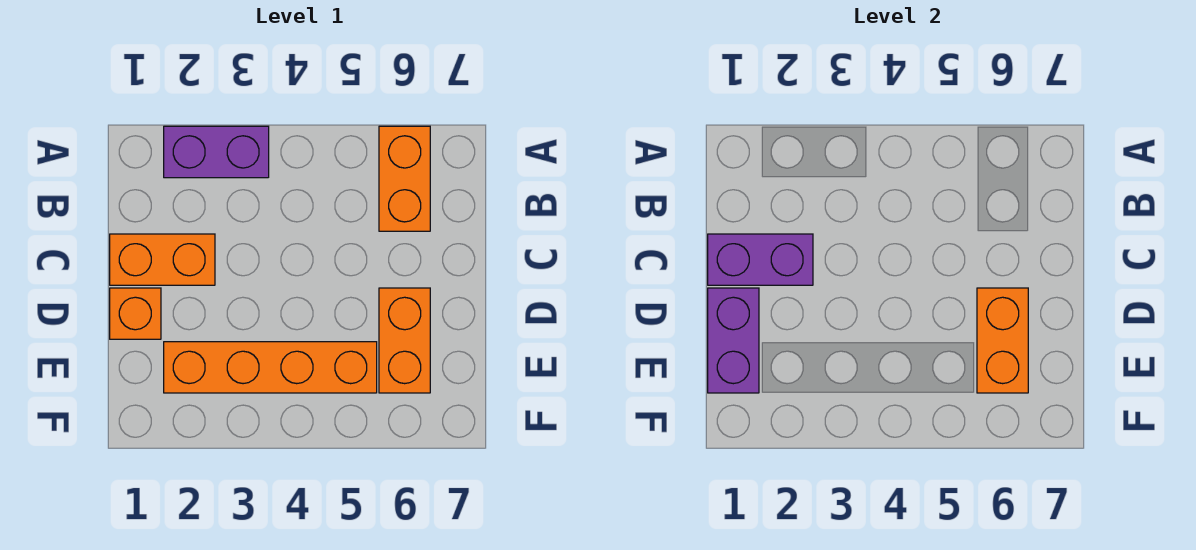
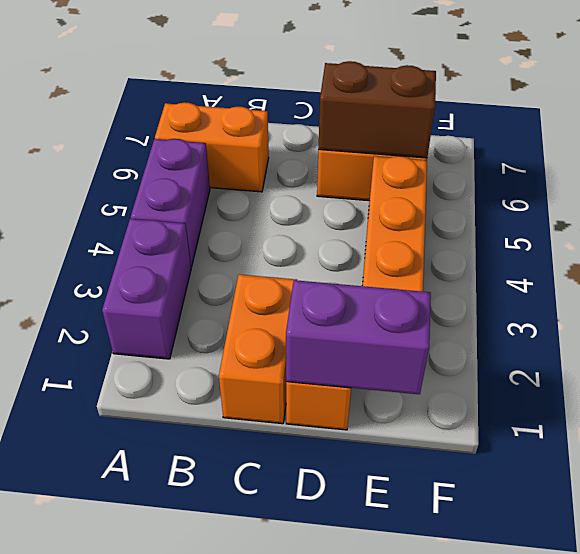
purple 1x2 brick [708,234,813,285] -> purple 1x2 brick moved to [131,139,210,267]
orange 1x2 brick [977,288,1028,393] -> brown 1x2 brick [318,61,436,158]

